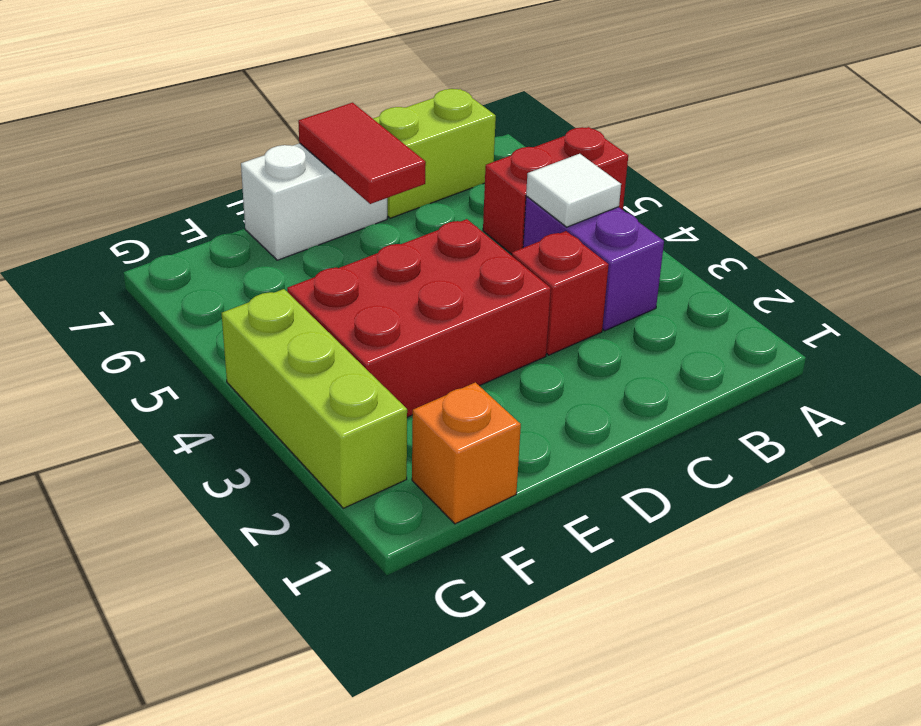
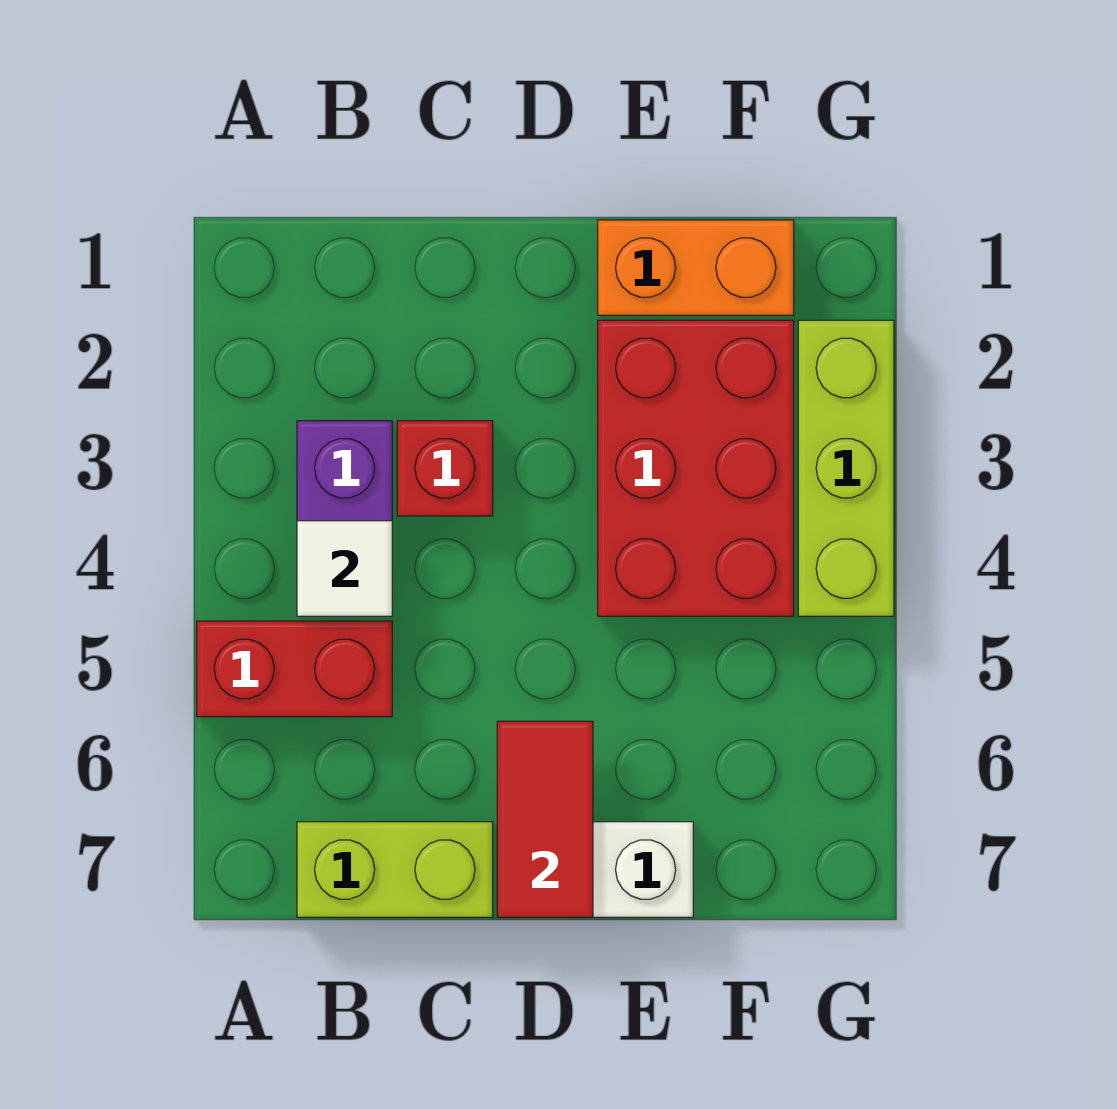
red 2x3 brick [287,219,551,417] -> red 2x3 brick turned to [598,320,794,616]
orange 1x1 brick [412,382,521,524] -> orange 1x2 brick [598,220,794,315]

